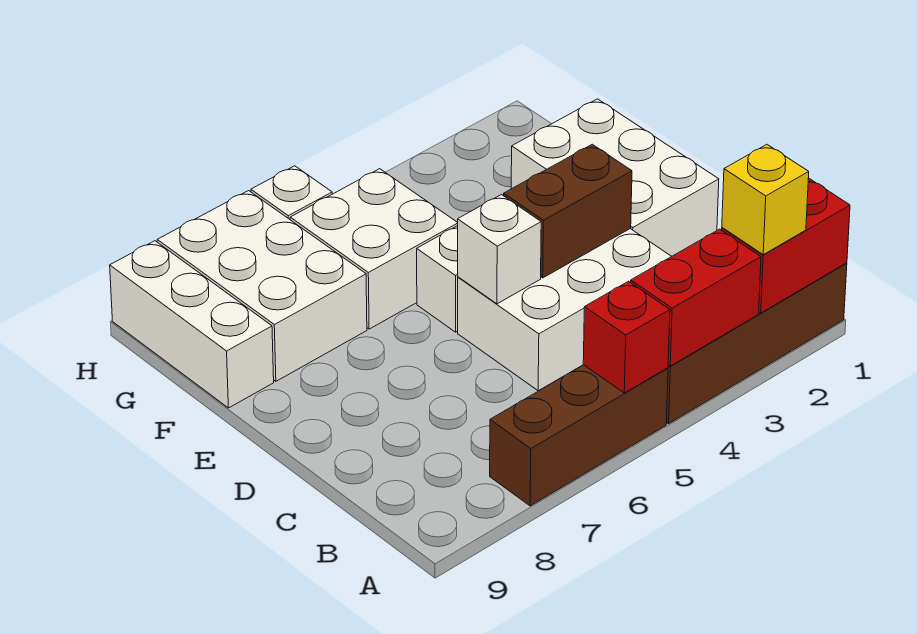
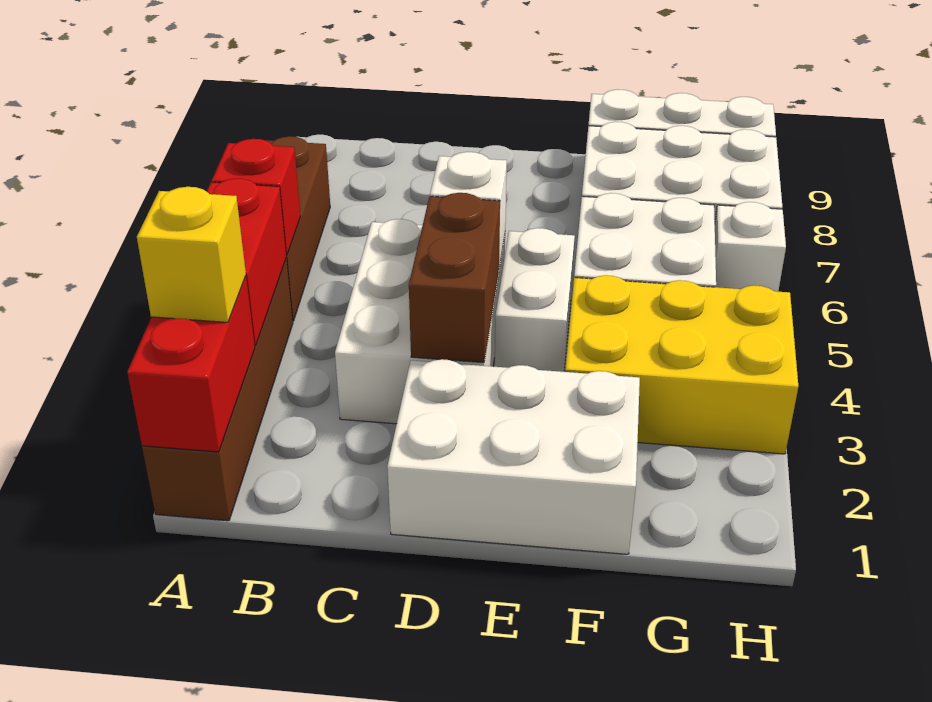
none -> yellow 2x3 brick [565,275,798,454]

